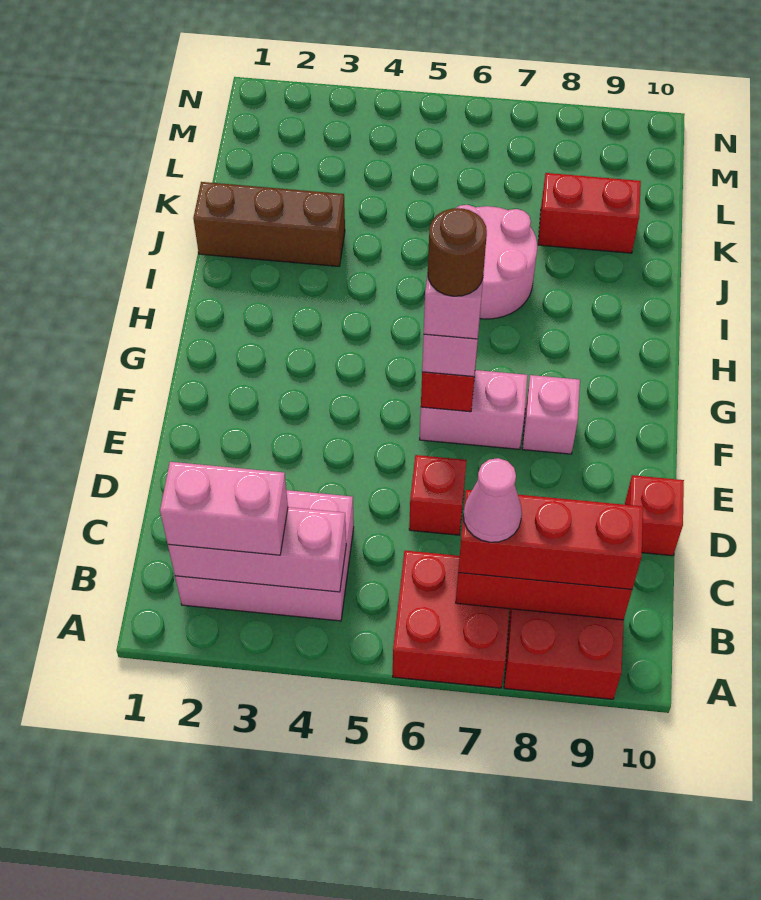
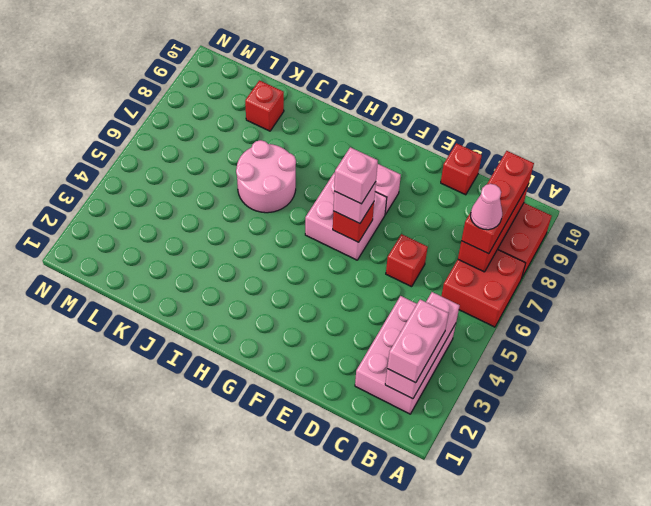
pink 1x2 brick [420,370,528,449] -> pink 2x2 brick [305,173,387,260]
brown 1x1 round brick [428,208,487,296] -> none
brown 1x3 brick [193,182,345,266] -> none
red 1x2 brick [538,173,641,253] -> red 1x1 brick [245,80,284,131]

